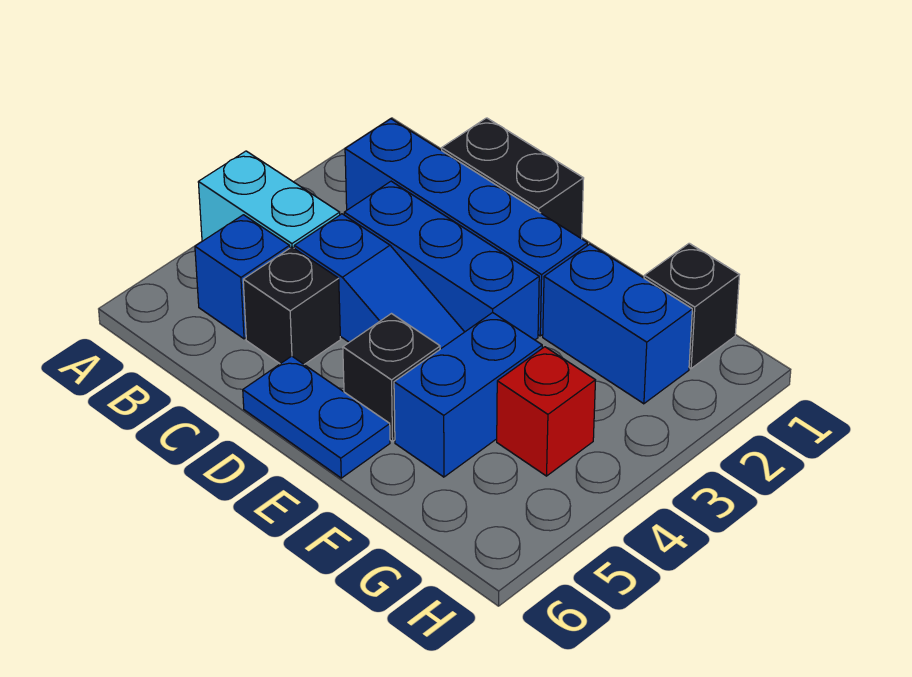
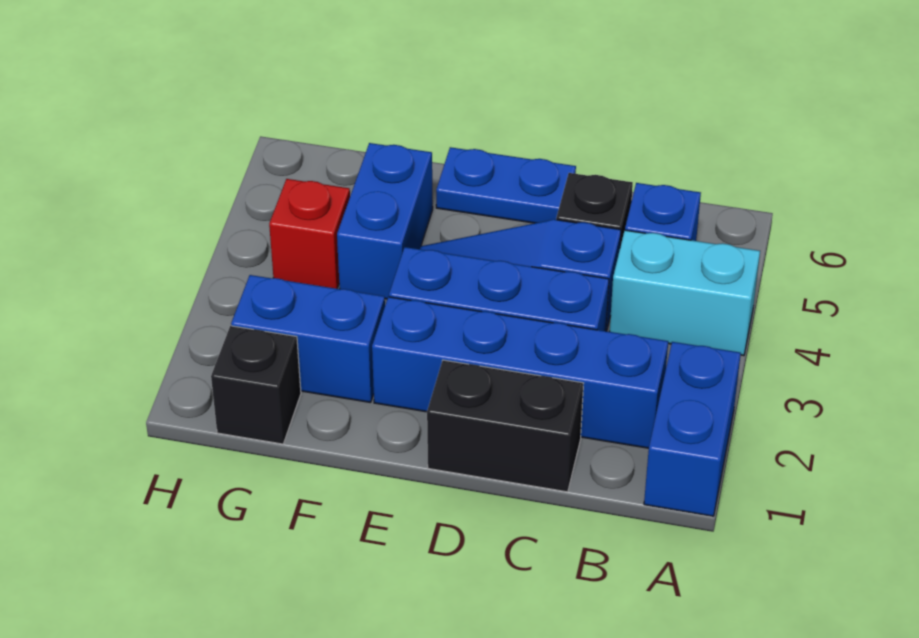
none -> blue 1x2 brick [644,342,741,516]
black 1x1 brick [343,314,440,441] -> none

